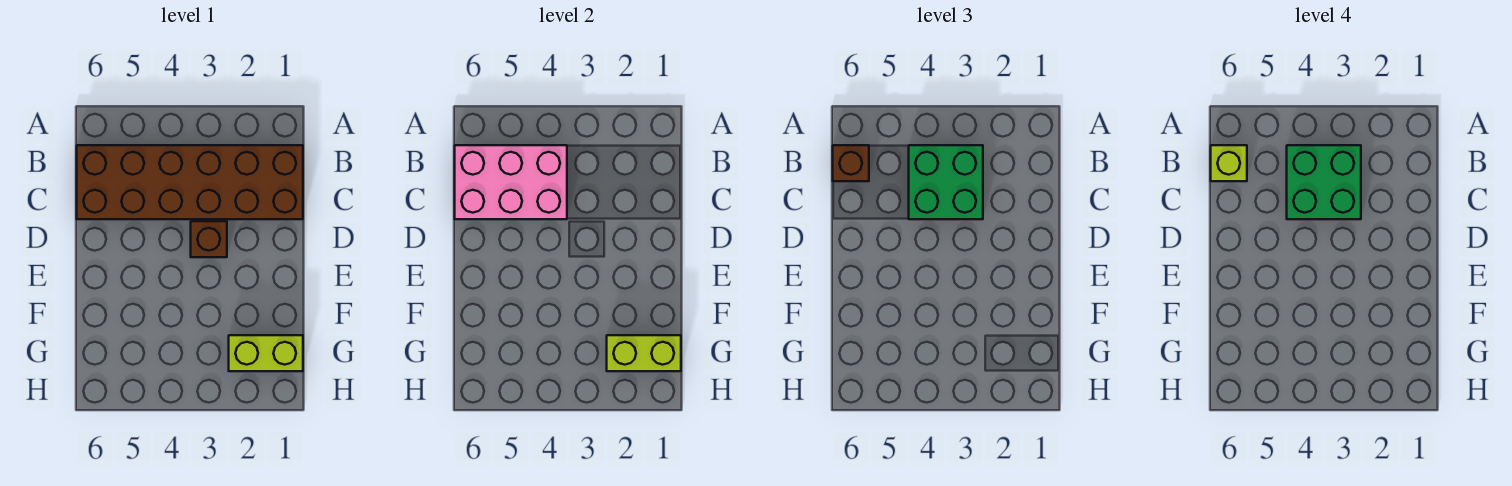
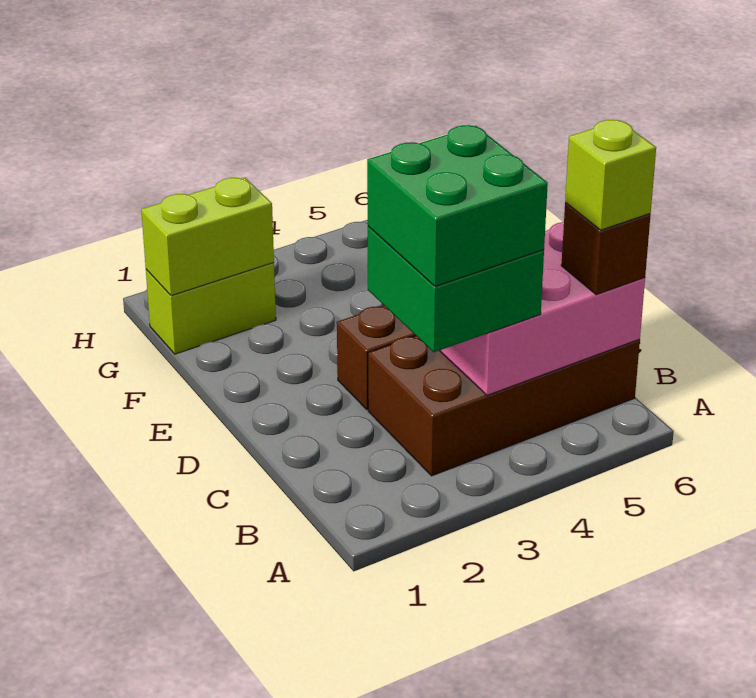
brown 2x6 brick [77,145,303,219] -> brown 2x4 brick [368,336,640,476]

